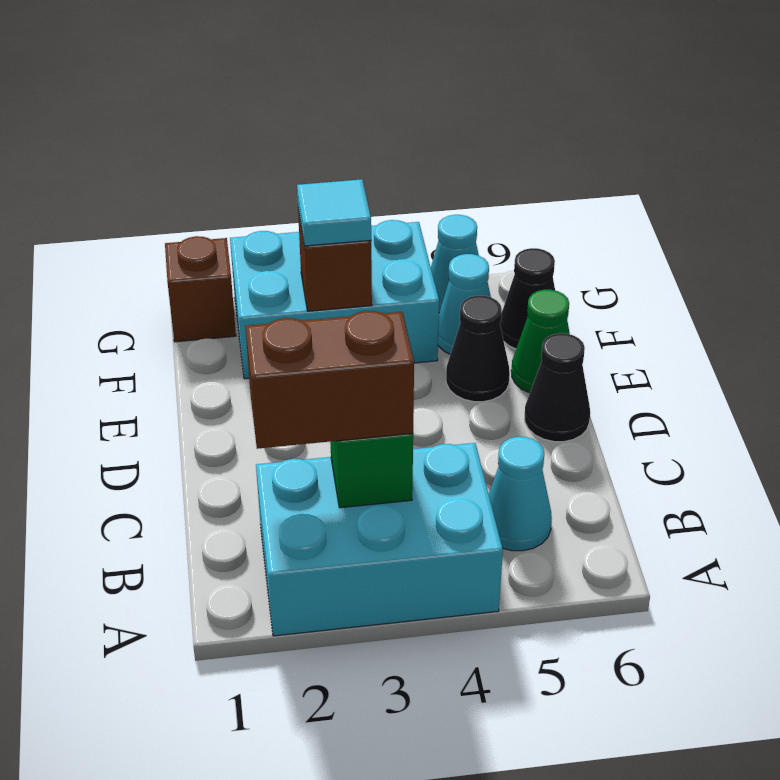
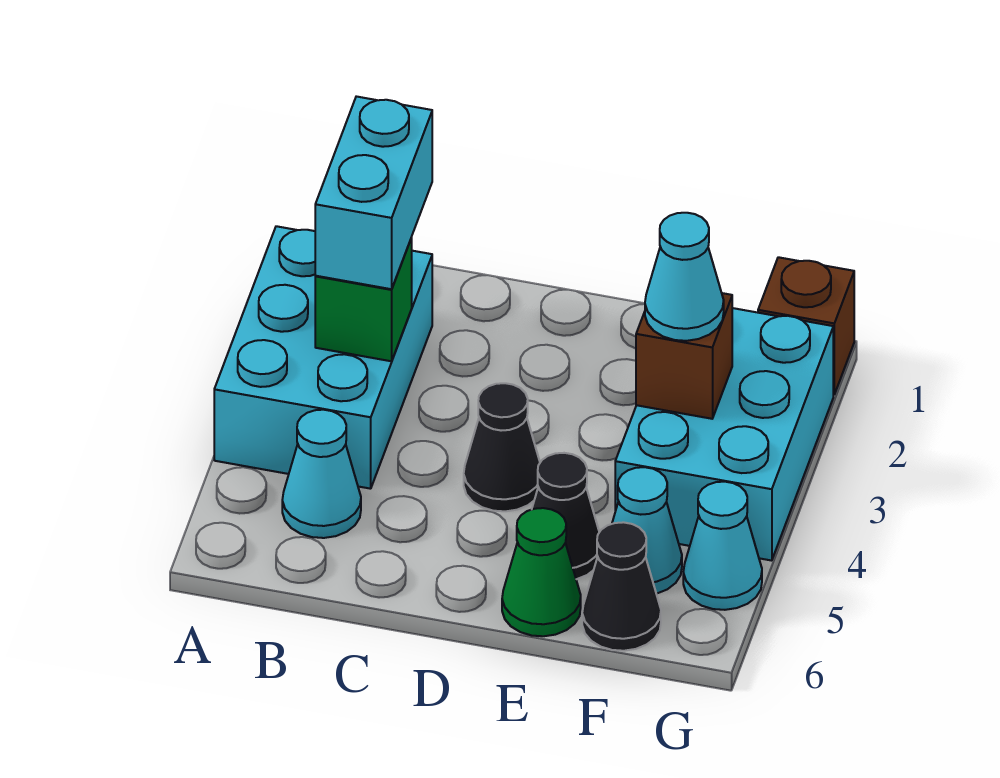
brown 1x2 brick [245,311,414,449] -> cyan 1x2 brick [315,96,432,289]
black 1x1 cone [525,333,590,442] -> black 1x1 cone moved to [464,383,540,511]
cyan 1x1 tile [297,179,371,246] -> cyan 1x1 cone [645,213,724,341]

